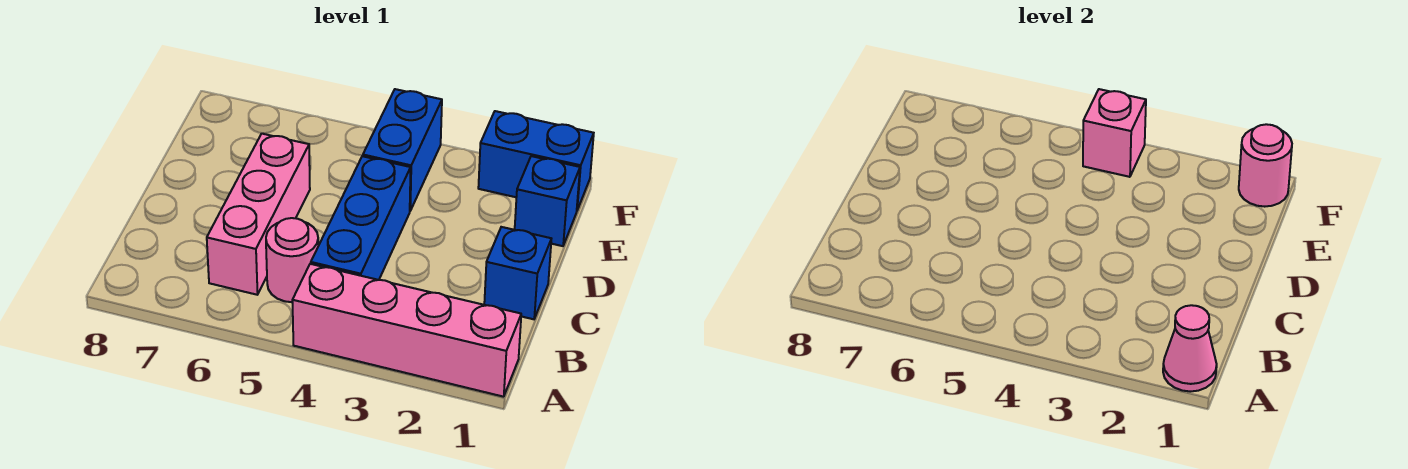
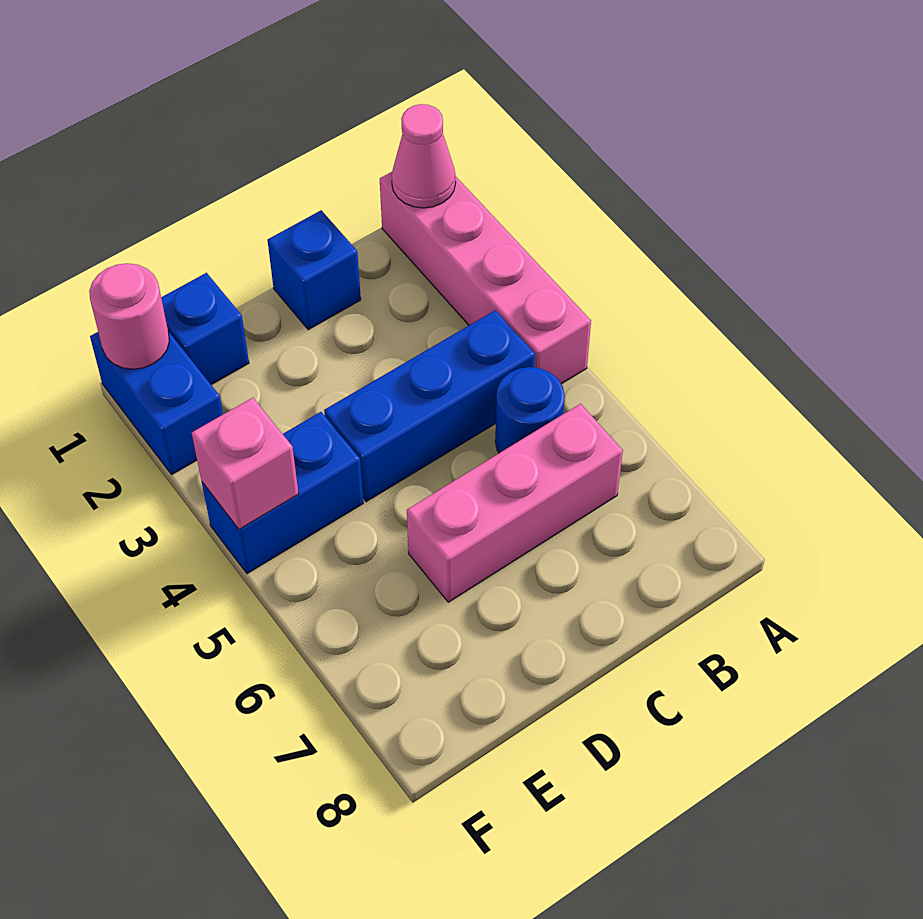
pink 1x1 round brick [266,218,318,302] -> blue 1x1 round brick [495,367,565,453]

